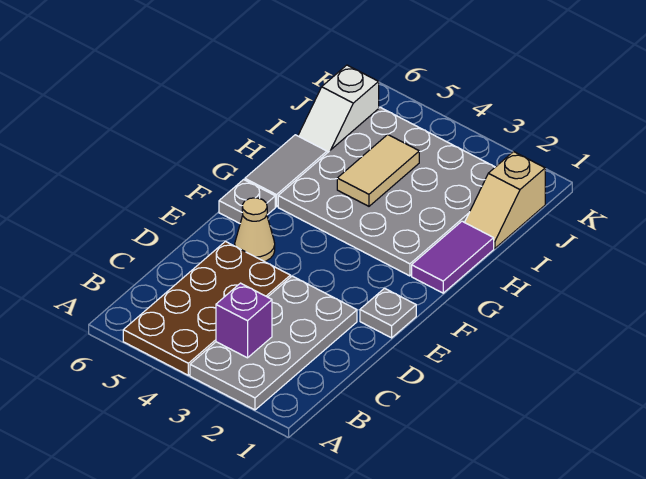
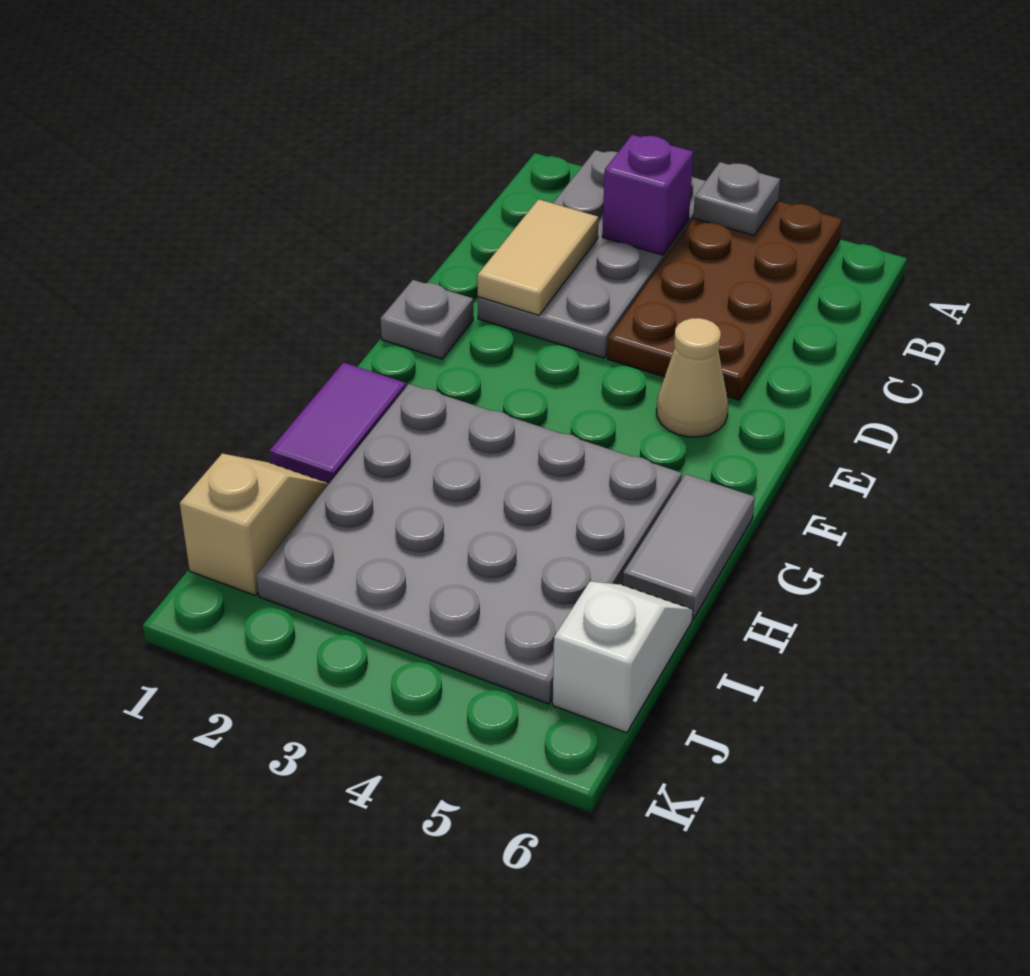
grey 1x1 plate [219,179,275,223] -> grey 1x1 plate moved to [693,162,780,235]
tan 1x2 tile [337,135,419,206] -> tan 1x2 tile moved to [477,199,599,315]

